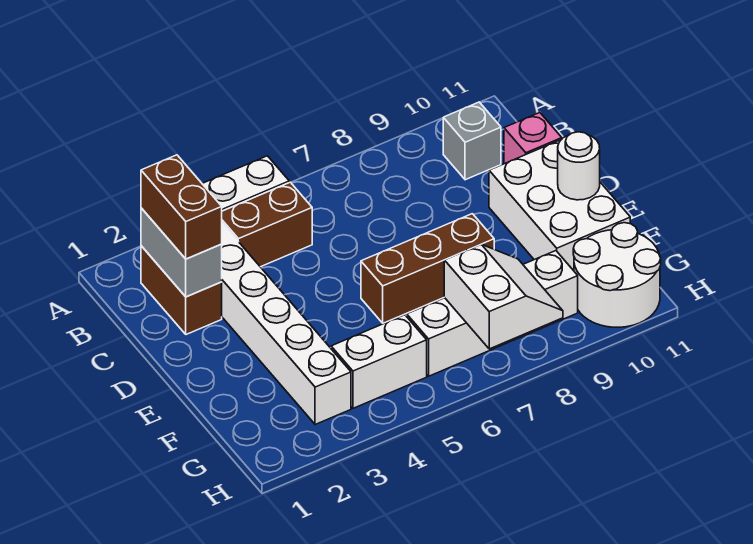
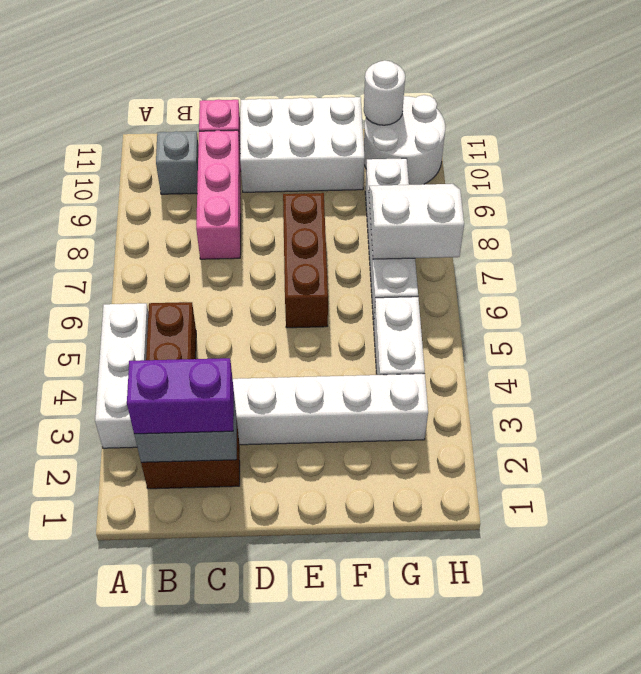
brown 1x2 brick [141,155,222,259] -> purple 1x2 brick [127,358,234,434]
none -> pink 1x3 brick [196,130,241,259]
white 1x1 round brick [558,132,600,200] -> white 1x1 round brick moved to [364,60,405,125]

